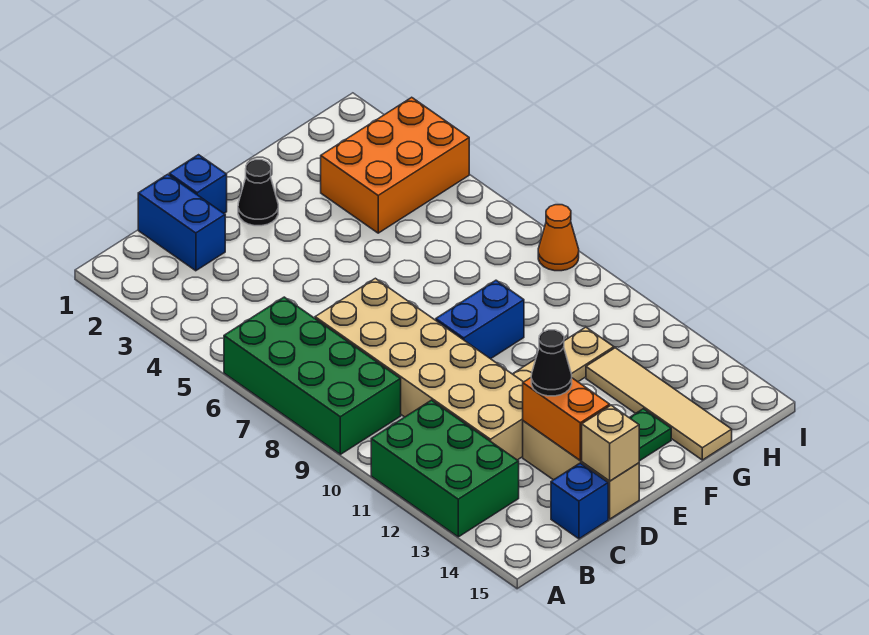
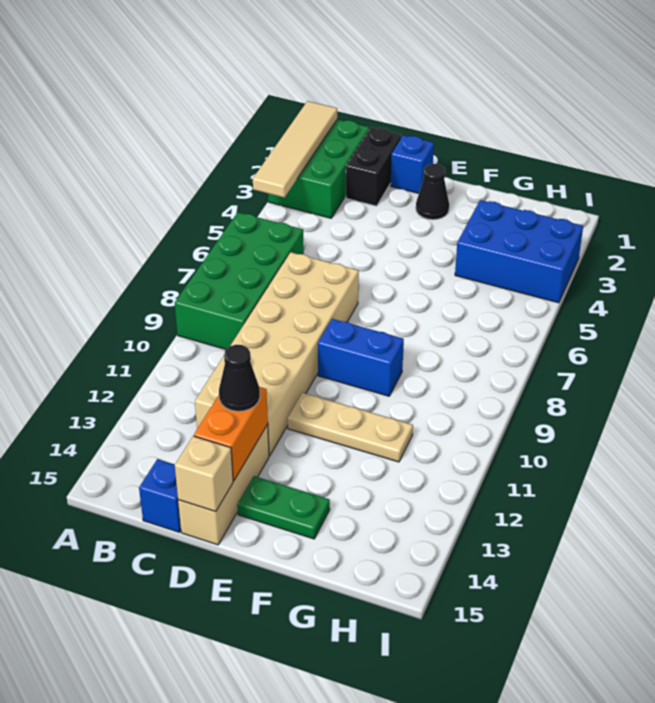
green 2x3 brick [371,400,519,537] -> green 2x3 brick moved to [268,119,369,218]
blue 1x2 brick [138,174,225,271] -> black 1x2 brick [346,128,401,206]
orange 2x3 brick [321,97,469,233] -> blue 2x3 brick [455,200,583,303]
tan 1x4 tile [586,348,732,460] -> tan 1x4 tile moved to [253,101,337,198]
orange 1x1 cone [538,205,579,271] -> none

